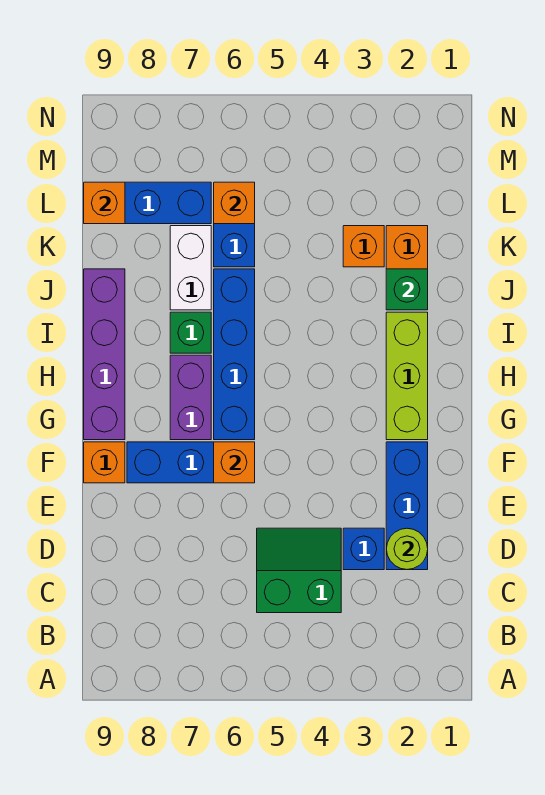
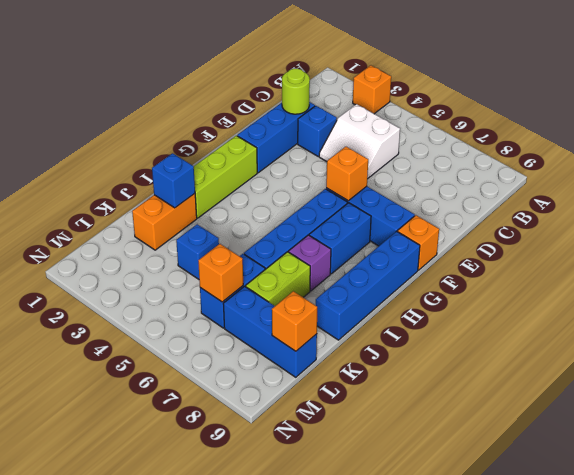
green 2x2 slope [257,528,341,613] -> white 2x2 slope [319,104,400,179]
purple 1x2 brick [170,355,211,440] -> blue 1x2 brick [309,203,371,274]
purple 1x4 brick [84,269,125,440] -> blue 1x4 brick [316,231,420,340]
green 1x1 brick [170,312,211,353] -> purple 1x1 brick [289,235,331,291]
green 1x1 brick [386,269,428,310] -> blue 1x1 brick [152,153,195,208]
white 1x2 brick [170,226,211,310] -> lime 1x2 brick [246,252,310,306]
orange 1x1 brick [343,226,384,267] -> orange 1x1 brick moved to [353,65,391,114]
none -> blue 1x1 brick [176,224,219,279]

